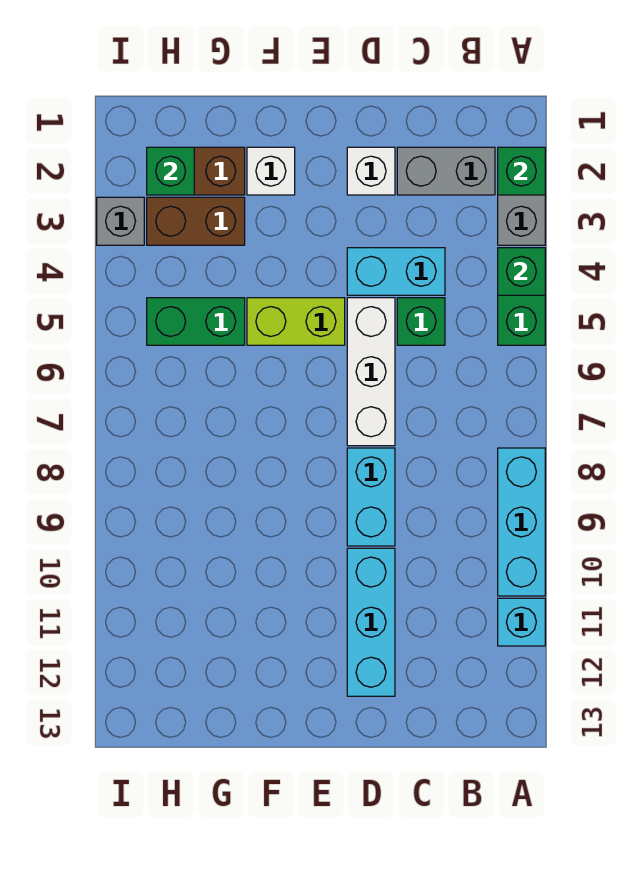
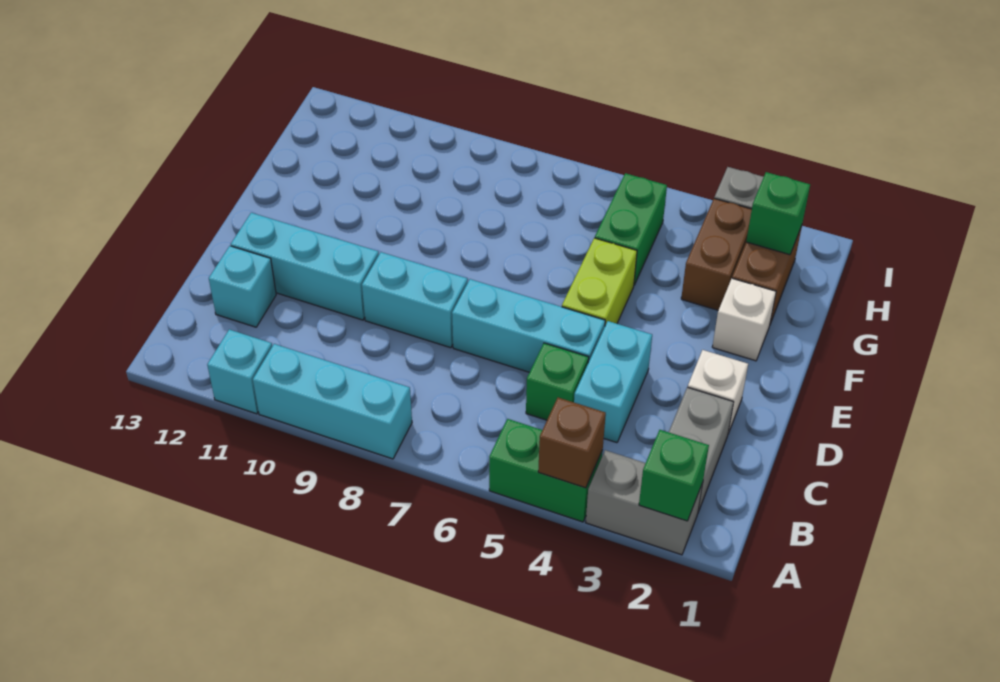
green 1x1 brick [498,248,545,295] -> brown 1x1 brick [538,398,606,488]
none -> cyan 1x1 brick [209,246,276,327]
white 1x3 brick [347,298,395,446] -> cyan 1x3 brick [452,279,605,372]

